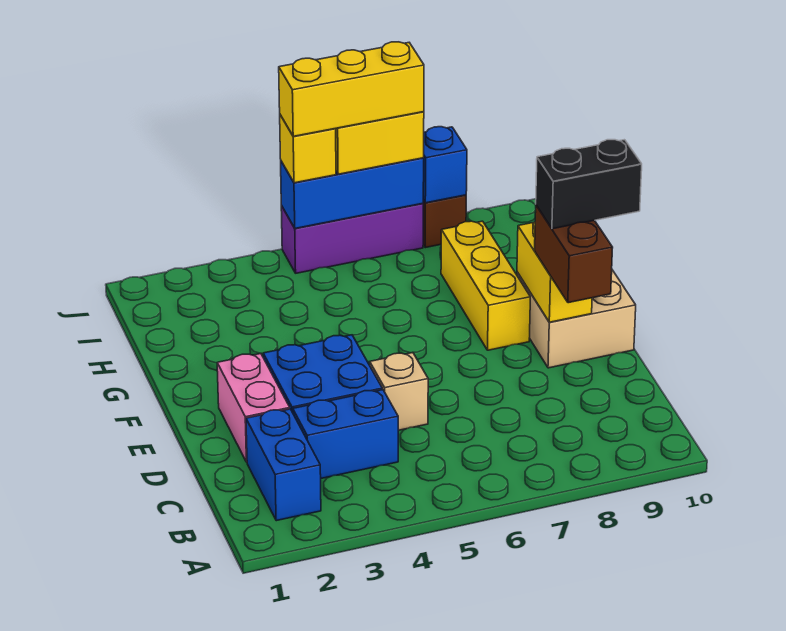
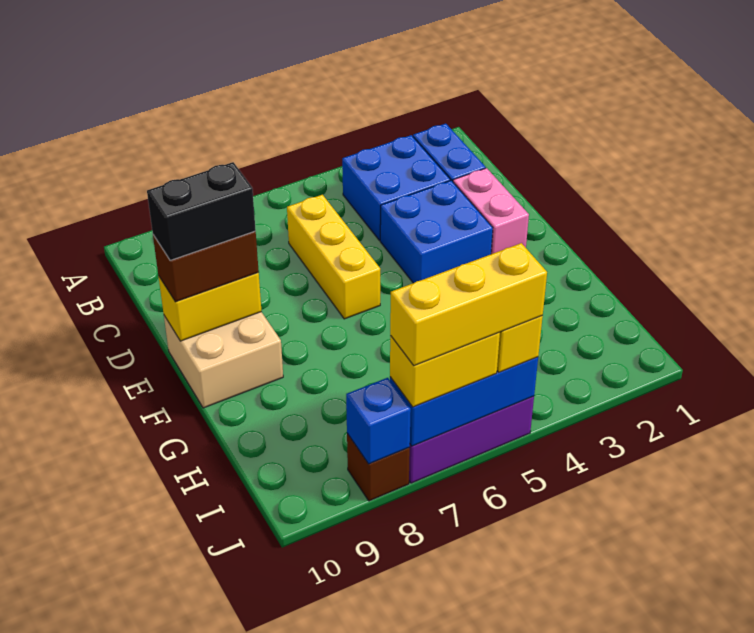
blue 1x2 brick [293,390,398,478] -> blue 2x2 brick [342,135,450,240]
tan 1x1 brick [370,353,428,430] -> none
brown 1x2 brick [535,205,613,303] -> brown 1x2 brick turned to [153,231,259,302]
yellow 1x2 brick [517,222,592,322] -> yellow 1x2 brick turned to [158,272,262,341]
yellow 1x3 brick [441,221,530,350] -> yellow 1x3 brick moved to [287,195,380,319]

